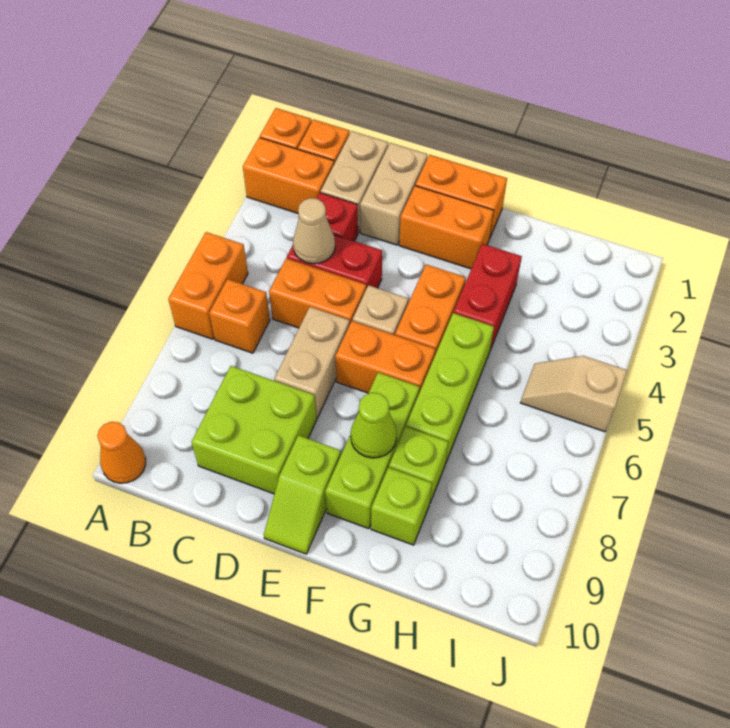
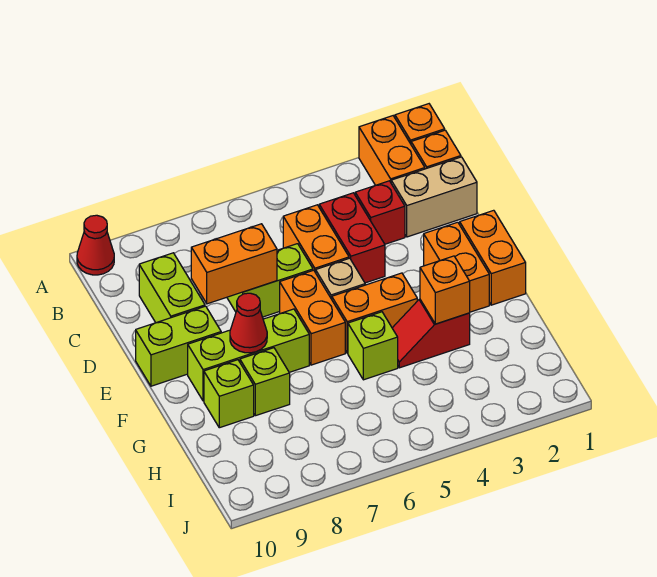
orange 1x2 brick [168,232,248,339] -> orange 1x2 brick moved to [191,224,277,304]
orange 1x1 cone [97,422,146,483] -> red 1x1 cone [77,215,114,275]
orange 1x1 brick [209,279,270,353] -> orange 1x1 brick moved to [420,256,470,324]
tan 1x1 cone [293,198,335,264] -> none
lime 2x2 brick [191,366,317,494] -> lime 1x2 brick [139,253,205,323]
tan 1x2 brick [360,143,427,245] -> none
tan 1x2 brick [274,307,350,418] -> lime 1x2 brick [227,244,313,317]
lime 1x2 slope [264,435,341,554] -> lime 1x2 brick [136,306,221,386]
lime 1x1 cone [351,393,397,458] -> red 1x1 cone [230,293,267,353]
red 1x2 brick [454,244,522,350] -> red 1x2 slope [392,299,470,368]
lime 1x3 brick [406,313,494,464] -> lime 1x1 brick [348,312,398,380]
tan 1x2 slope [521,356,627,432] -> none

